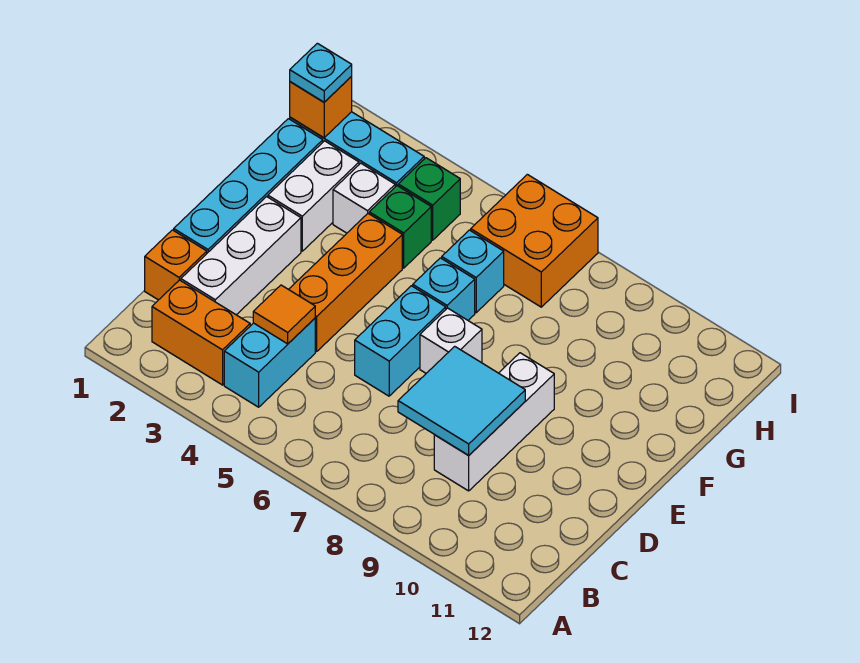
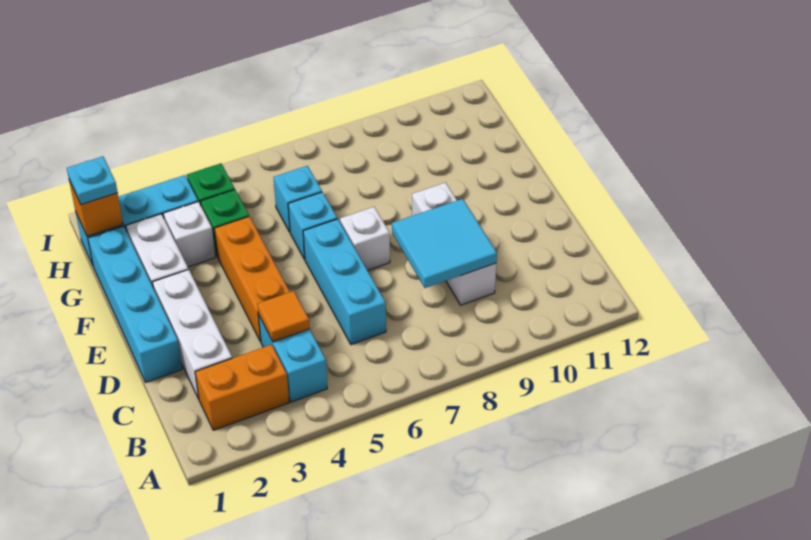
orange 1x1 brick [145,230,207,300] -> none
cyan 1x2 brick [355,286,446,396] -> cyan 1x3 brick [303,219,386,345]
orange 2x2 brick [471,174,598,307] -> none

